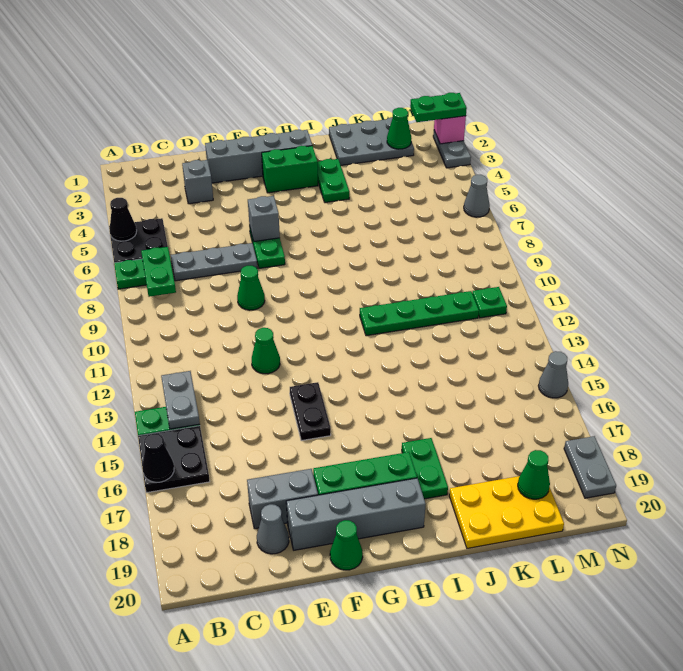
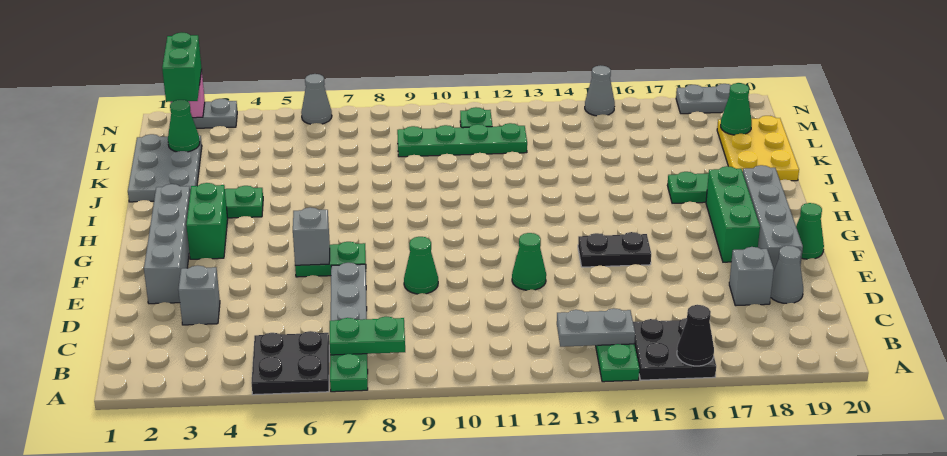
black 1x1 cone [110,198,137,241] -> none
grey 1x2 brick [247,469,318,529] -> grey 1x1 brick [729,247,774,306]
green 1x4 plate [360,291,479,336] -> green 1x4 plate turned to [397,123,527,157]
green 1x2 plate [410,93,467,122] -> green 1x2 brick [162,33,202,102]

